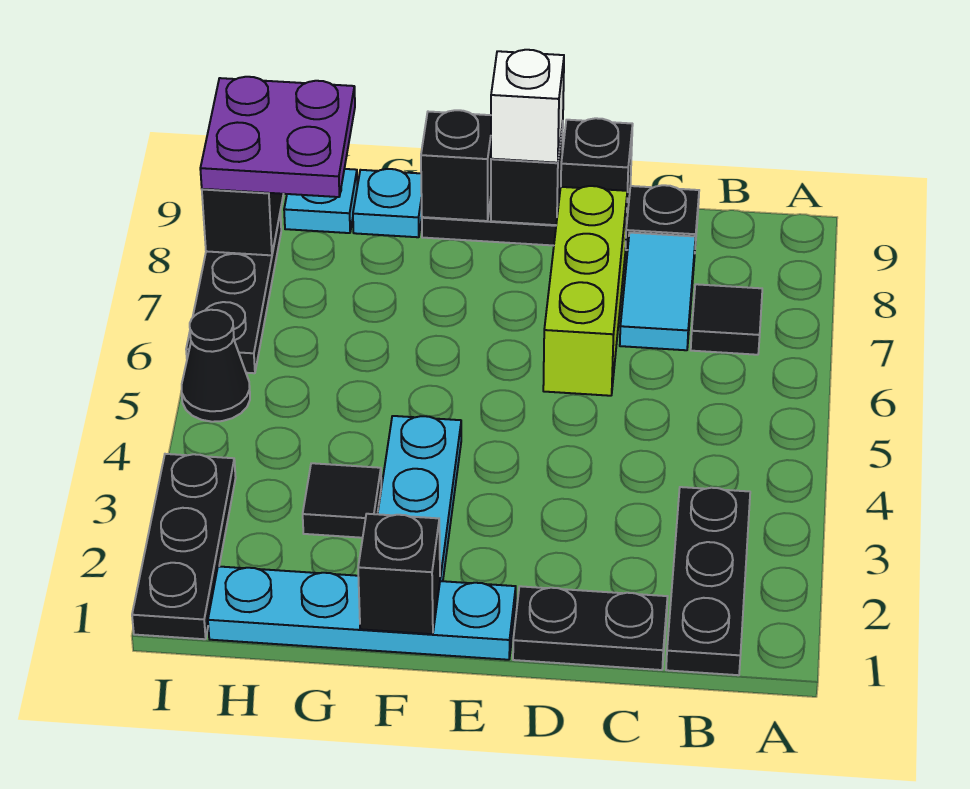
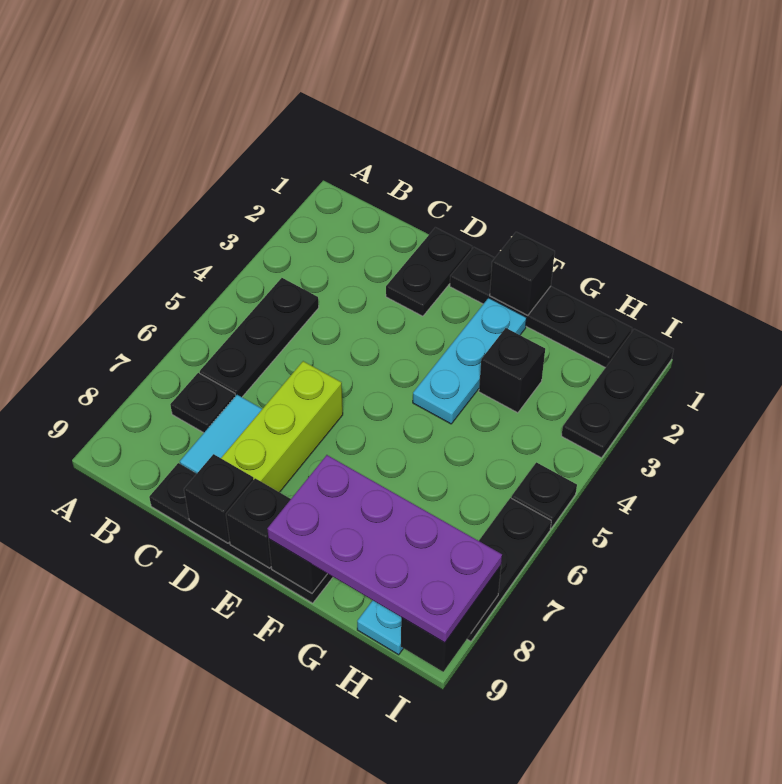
black 1x3 plate [666,487,750,675] -> black 1x3 plate moved to [200,278,319,397]
black 1x1 tile [691,284,762,355] -> black 1x1 plate [170,373,235,433]
black 1x2 plate [513,586,668,670] -> black 1x2 plate turned to [386,227,472,316]
cyan 1x4 plate [208,566,516,660] -> black 1x4 plate [450,247,632,368]
white 1x1 brick [491,50,564,163] -> none
black 1x1 tile [303,463,381,538] -> black 1x1 brick [479,328,545,413]
cyan 1x1 plate [353,169,422,237] -> none
purple 2x2 plate [200,77,355,197] -> purple 2x4 plate [267,455,502,643]
black 1x1 cone [182,310,250,422] -> black 1x1 plate [511,462,577,528]

